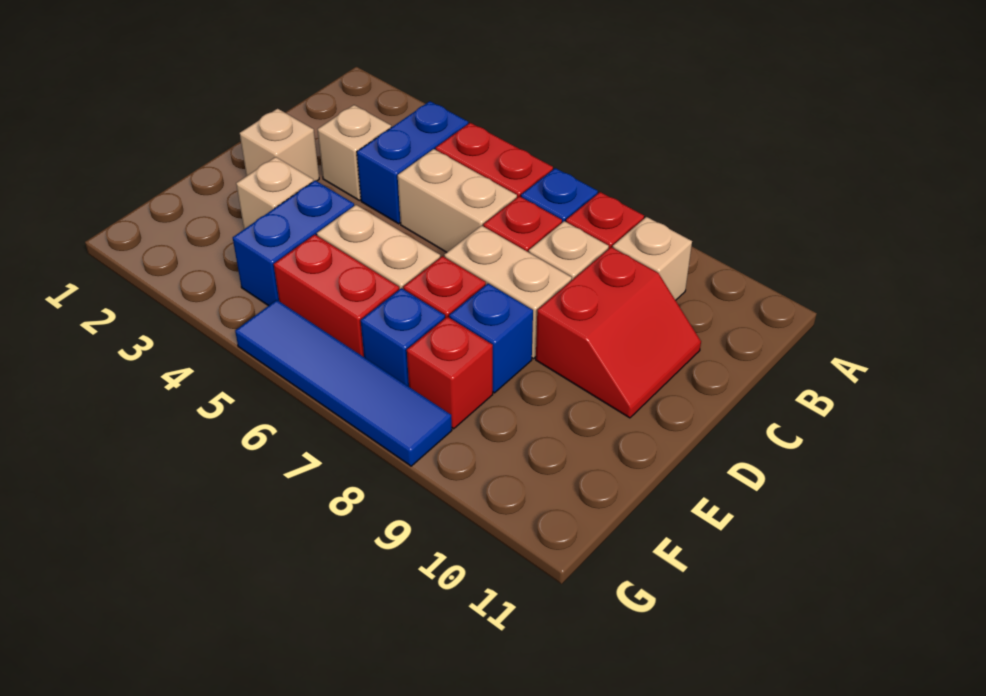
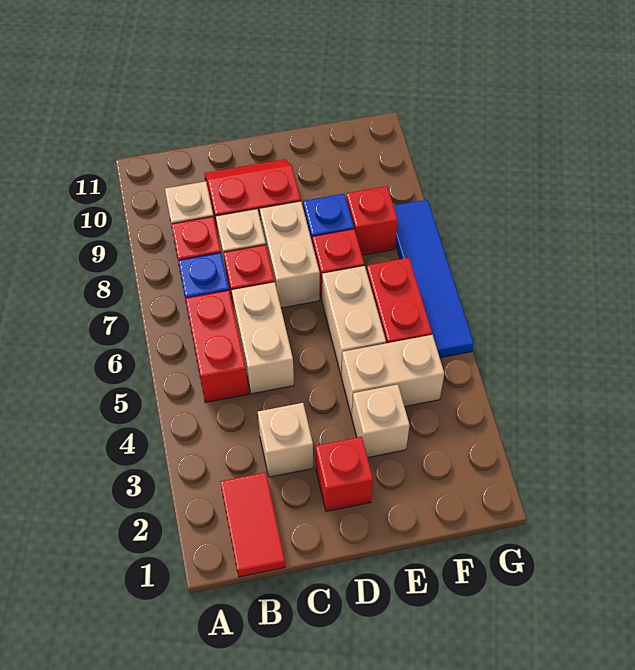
none -> red 1x2 tile [220,472,285,577]
blue 1x2 brick [357,101,468,224] -> none
tan 1x1 brick [240,109,319,181] -> red 1x1 brick [316,437,373,511]
blue 1x2 brick [233,180,354,306] -> tan 1x2 brick [342,335,444,417]
blue 1x1 brick [361,288,445,387] -> none

